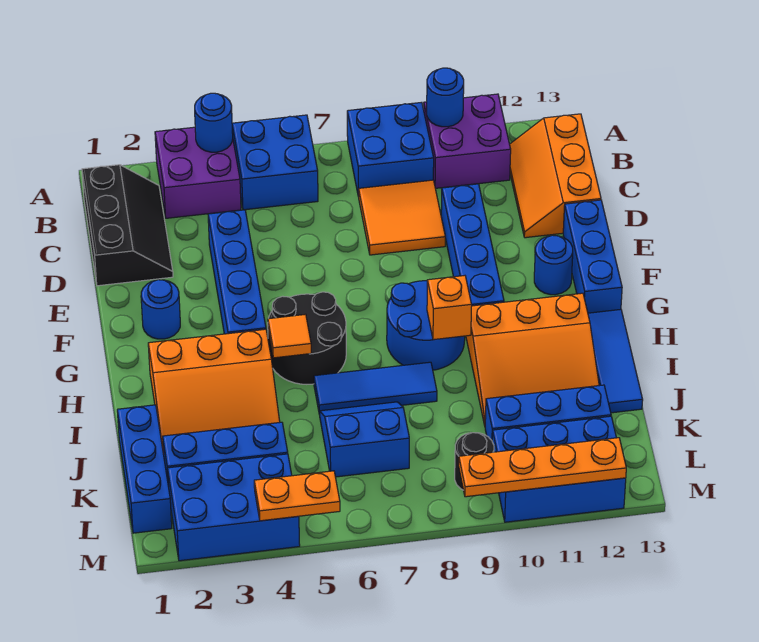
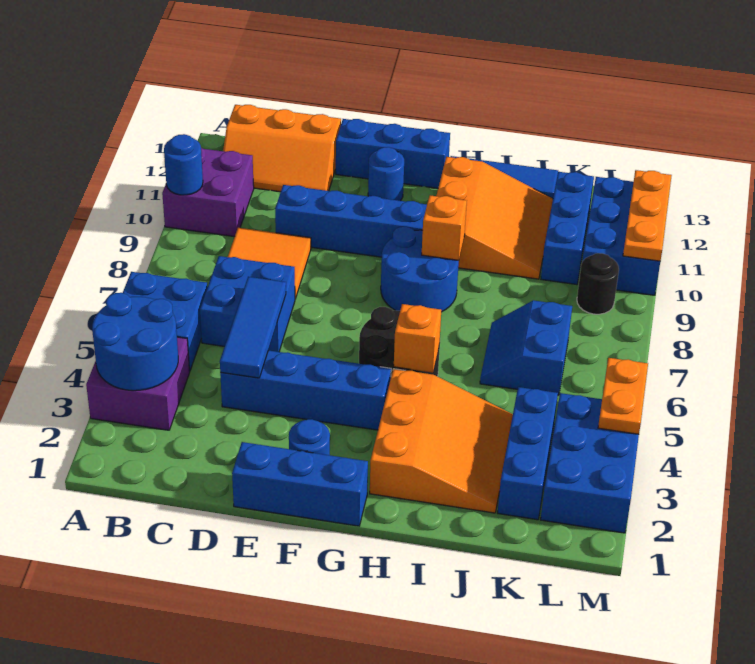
blue 1x1 round brick [195,93,233,152] -> blue 2x2 round brick [92,293,178,391]
blue 2x2 brick [347,102,434,197] -> blue 2x2 brick moved to [200,256,295,352]
black 2x3 slope [82,165,173,286] -> none
orange 1x1 tile [268,314,311,358] -> orange 1x1 brick [394,304,441,373]
blue 1x3 tile [314,362,437,415] -> blue 1x3 tile moved to [220,277,286,378]
blue 1x3 brick [117,405,172,533] -> blue 1x3 brick moved to [232,442,368,526]
orange 1x4 plate [459,438,626,497] -> orange 1x3 plate [623,170,672,261]

